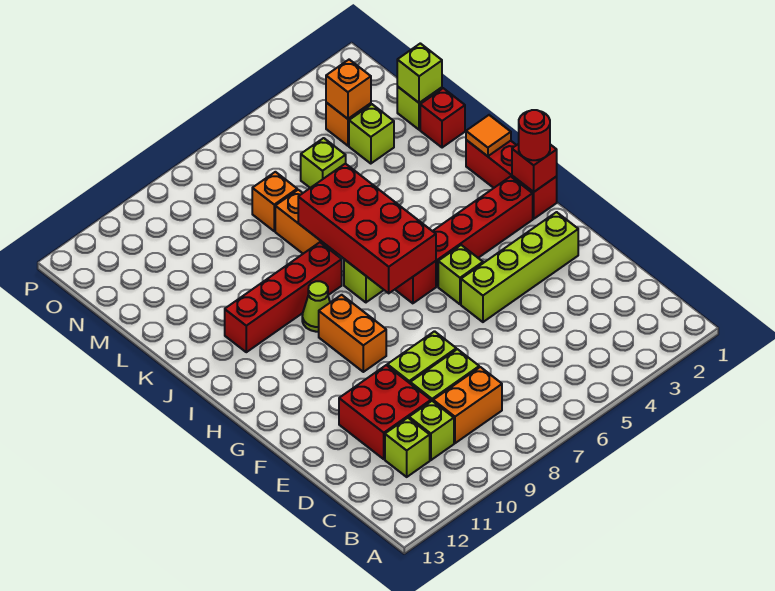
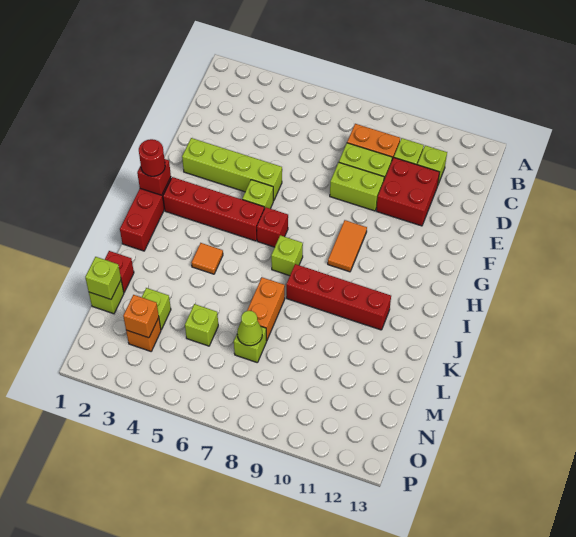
orange 1x2 brick [319,295,386,372] -> orange 1x2 tile [328,220,367,272]
red 2x4 brick [298,164,436,293] -> none
lime 1x1 cone [302,281,330,332] -> lime 1x1 cone moved to [237,311,262,346]
orange 1x1 tile [466,115,511,156] -> orange 1x1 tile moved to [191,243,223,274]
orange 1x1 brick [252,172,297,231] -> lime 1x1 brick [234,327,267,363]

